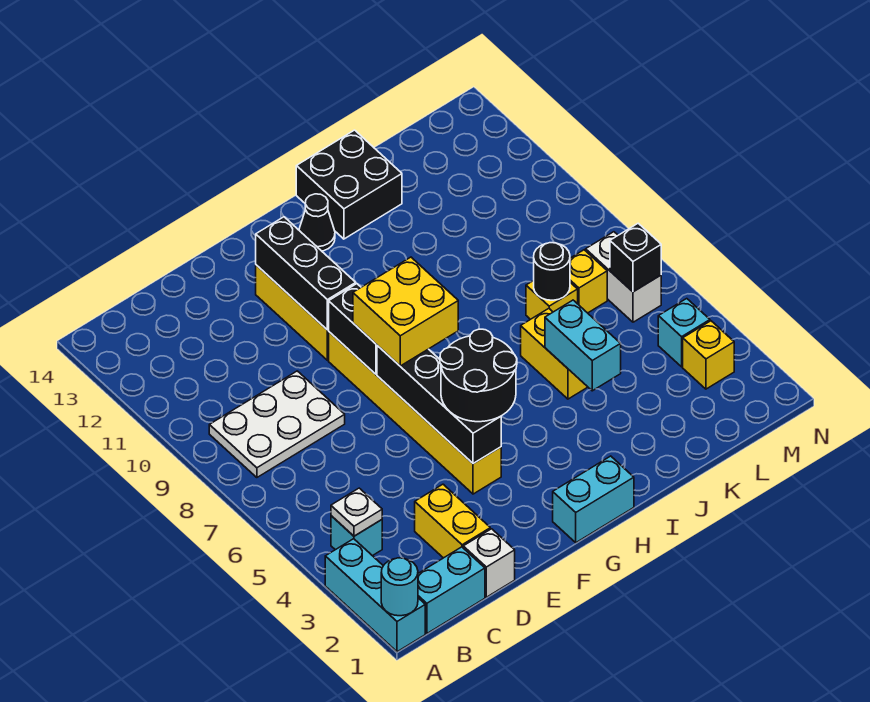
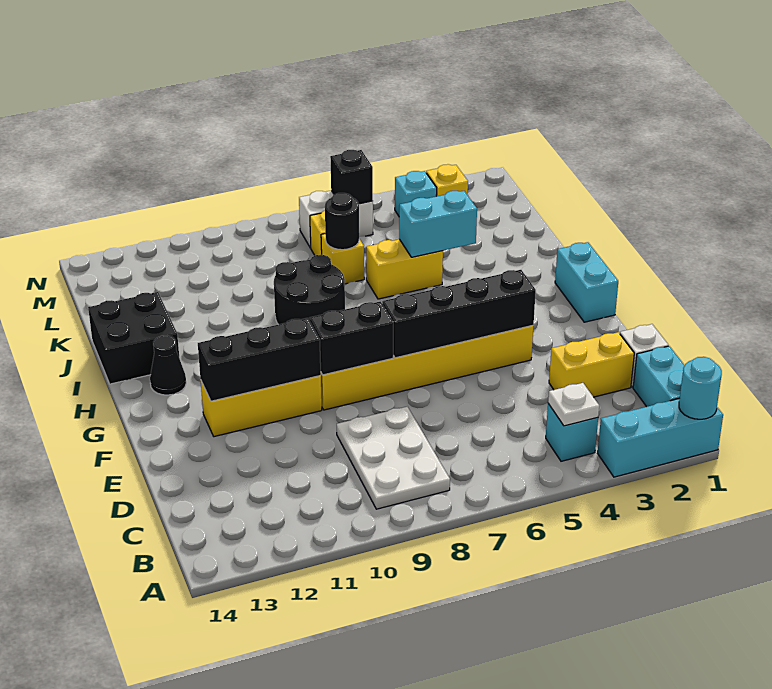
black 2x2 round brick [440,329,517,422] -> black 2x2 round brick moved to [274,255,345,325]
yellow 2x2 brick [353,257,458,366] -> none

